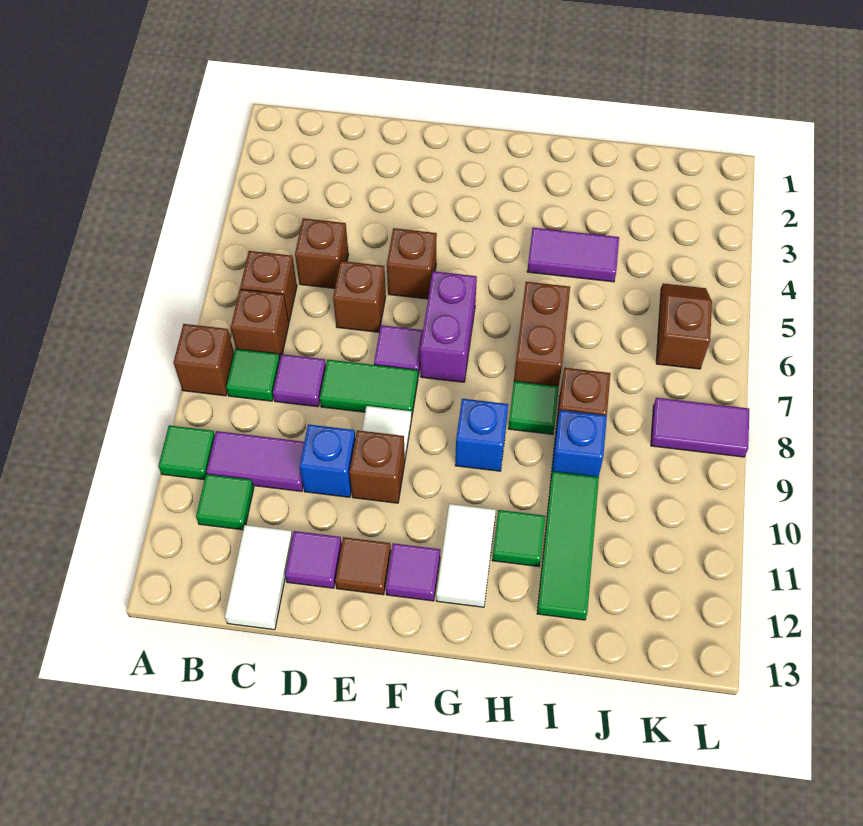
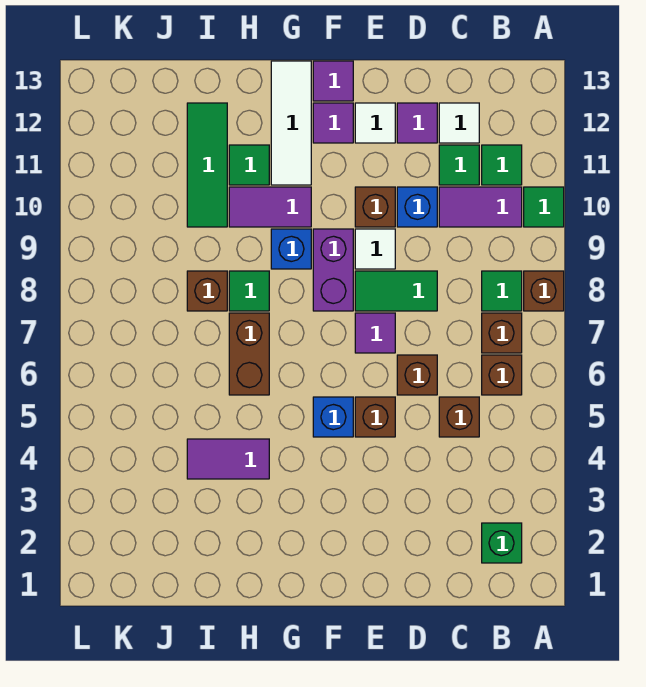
none -> green 1x1 brick [482,523,522,563]
purple 1x1 tile [273,354,326,407] -> purple 1x1 tile moved to [313,61,353,101]
none -> green 1x1 tile [439,145,479,185]
white 1x2 tile [225,525,293,630] -> white 1x1 tile [439,103,479,143]
brown 1x1 tile [335,537,391,595] -> white 1x1 tile [355,103,395,143]
purple 1x2 brick [420,271,477,382] -> purple 1x2 brick moved to [313,229,353,311]
white 1x2 tile [436,504,496,607] -> white 1x3 tile [271,61,311,185]
blue 1x1 brick [551,410,607,477] -> blue 1x1 brick moved to [313,397,353,437]
brown 1x2 slope [656,284,712,369] -> none
purple 1x2 tile [651,398,749,457] -> purple 1x2 tile moved to [229,187,311,227]

